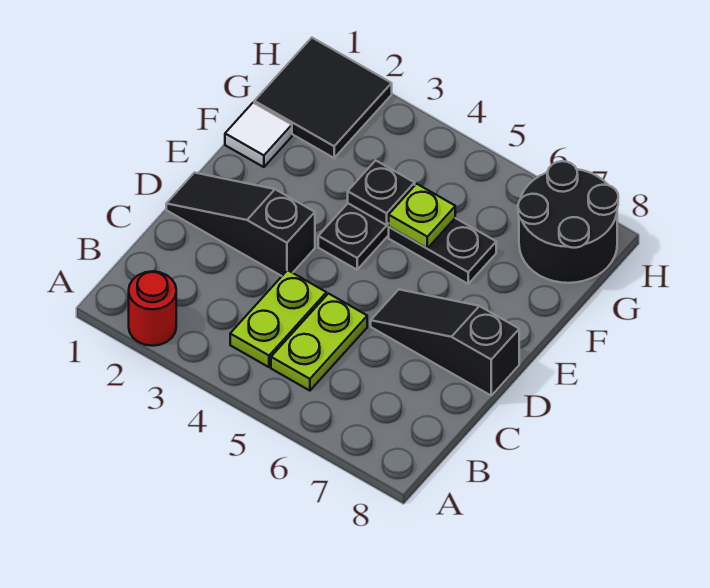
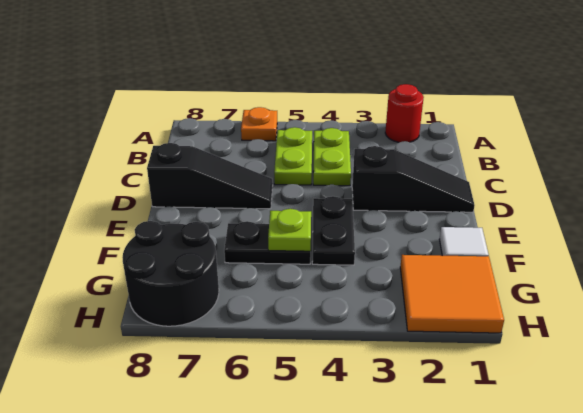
none -> orange 1x1 plate [241,107,277,141]
black 1x1 plate [348,160,415,225] -> none
black 2x2 tile [254,38,392,158] -> orange 2x2 tile [400,255,504,333]

